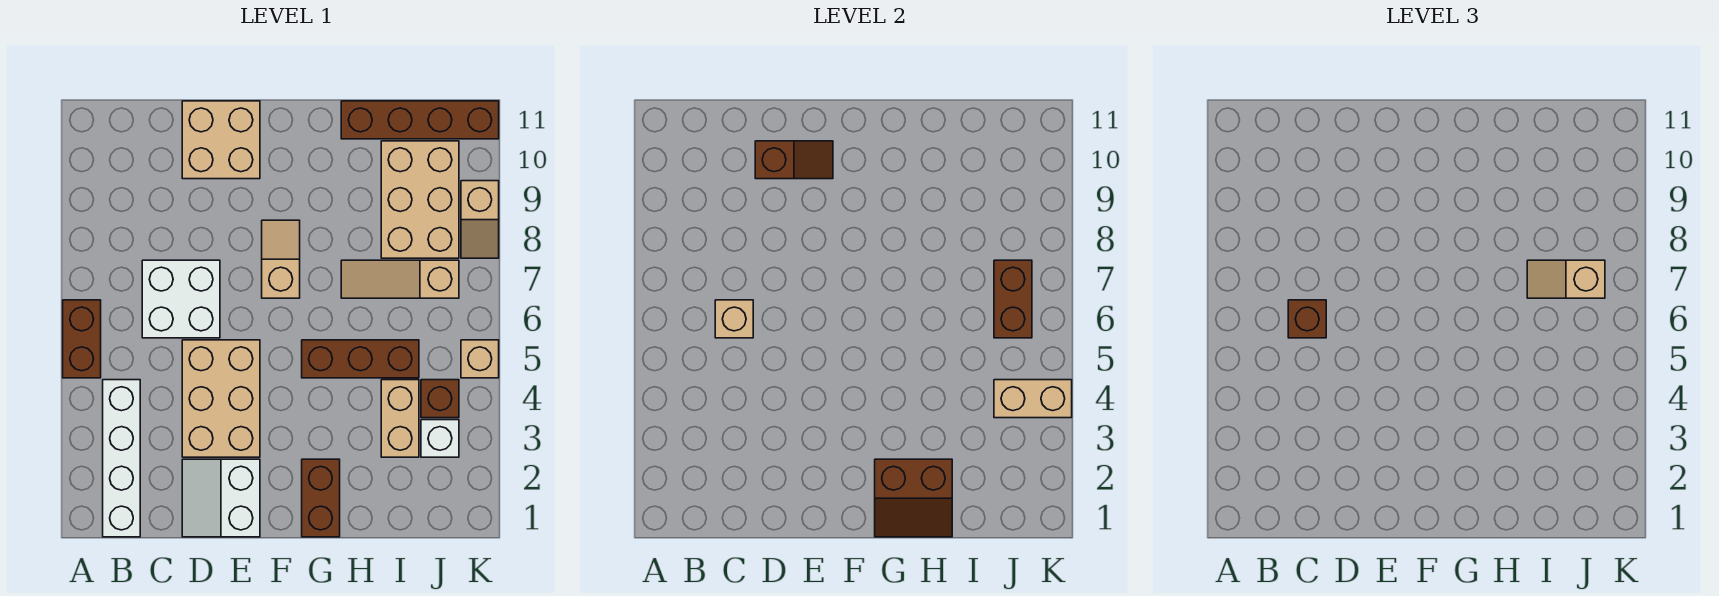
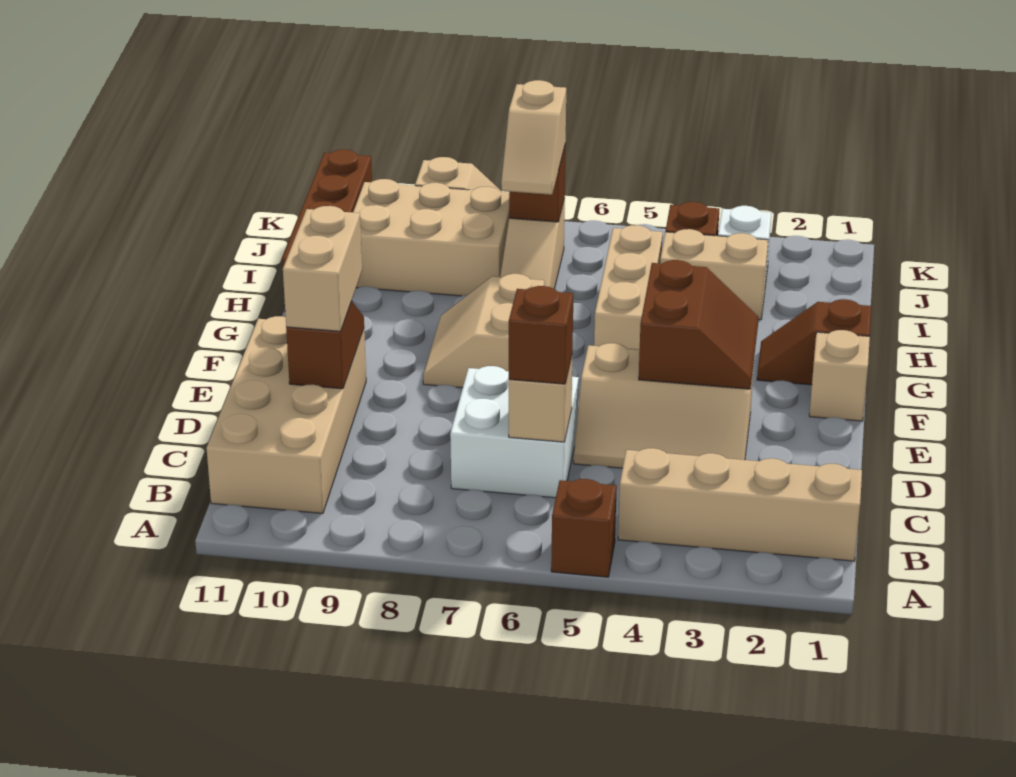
brown 1x2 brick [63,300,101,378] -> brown 1x1 brick [551,479,617,577]
white 1x4 brick [103,380,140,537] -> tan 1x4 brick [618,448,862,561]
white 2x2 slope [182,459,260,537] -> none
tan 2x3 brick [182,340,260,457] -> tan 2x3 slope [574,343,754,468]
tan 2x2 brick [182,101,260,179] -> tan 2x4 brick [206,316,366,513]
tan 1x2 slope [262,220,300,298] -> tan 2x2 slope [423,274,544,388]
brown 1x2 brick [302,459,340,537] -> brown 1x2 slope [757,299,871,385]
brown 2x2 slope [875,459,952,537] -> brown 2x2 slope moved to [639,260,758,389]
brown 1x3 brick [302,340,419,378] -> tan 1x3 brick [594,225,663,350]
tan 1x2 brick [994,380,1072,418] -> tan 1x2 brick moved to [283,206,362,331]
brown 1x2 brick [994,260,1032,338] -> brown 1x1 brick [509,144,566,222]
tan 1x1 brick [461,340,499,378] -> tan 1x1 brick moved to [809,330,870,421]

